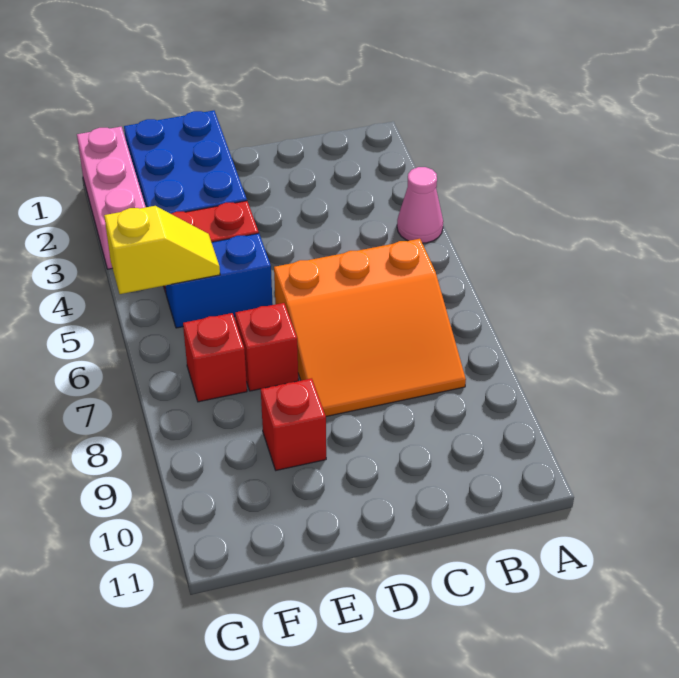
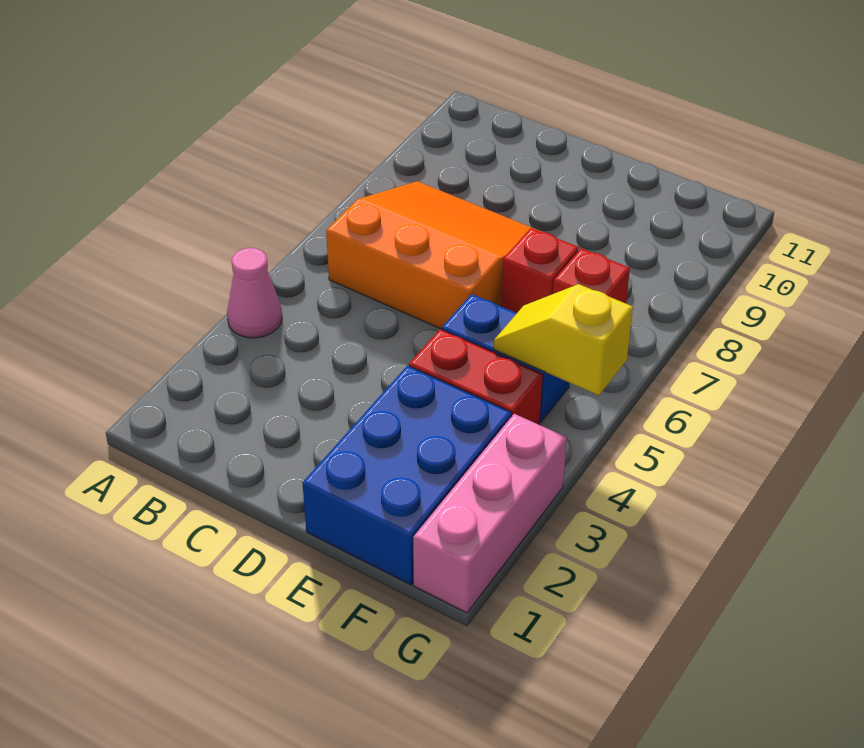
red 1x1 brick [261,378,326,470] -> none

